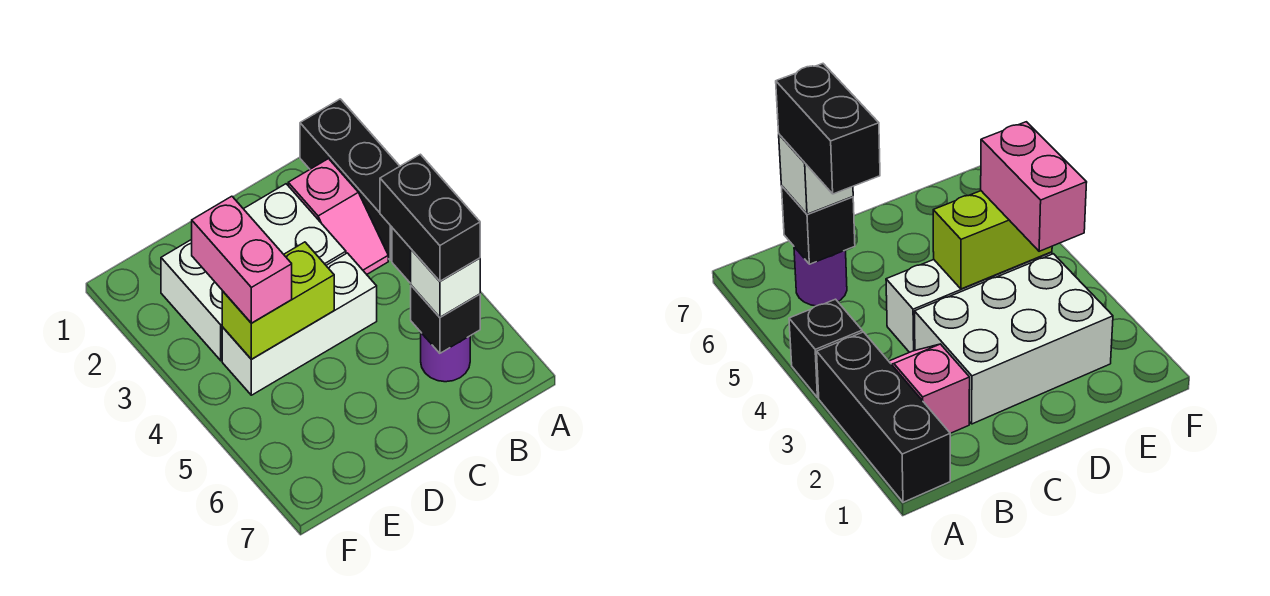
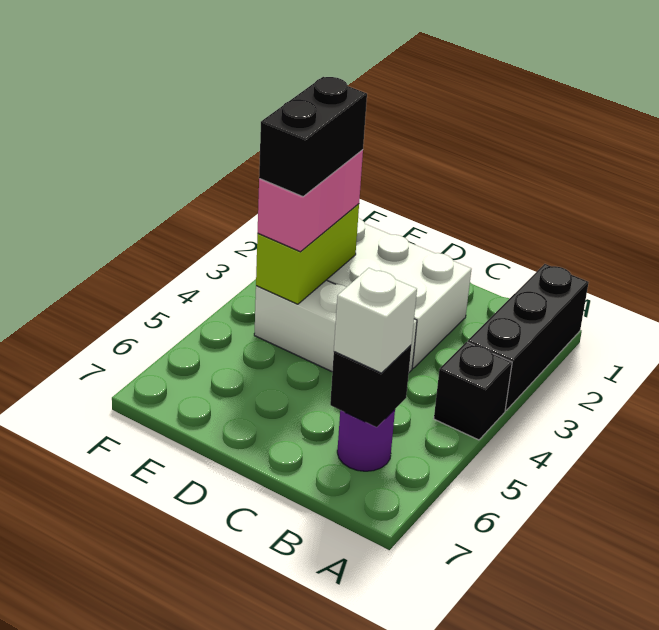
pink 1x2 slope [288,159,388,274] -> none
black 1x2 brick [380,154,480,281] -> black 1x2 brick moved to [259,77,367,197]
lime 1x2 brick [222,242,334,359] -> lime 1x2 brick turned to [256,204,359,304]

